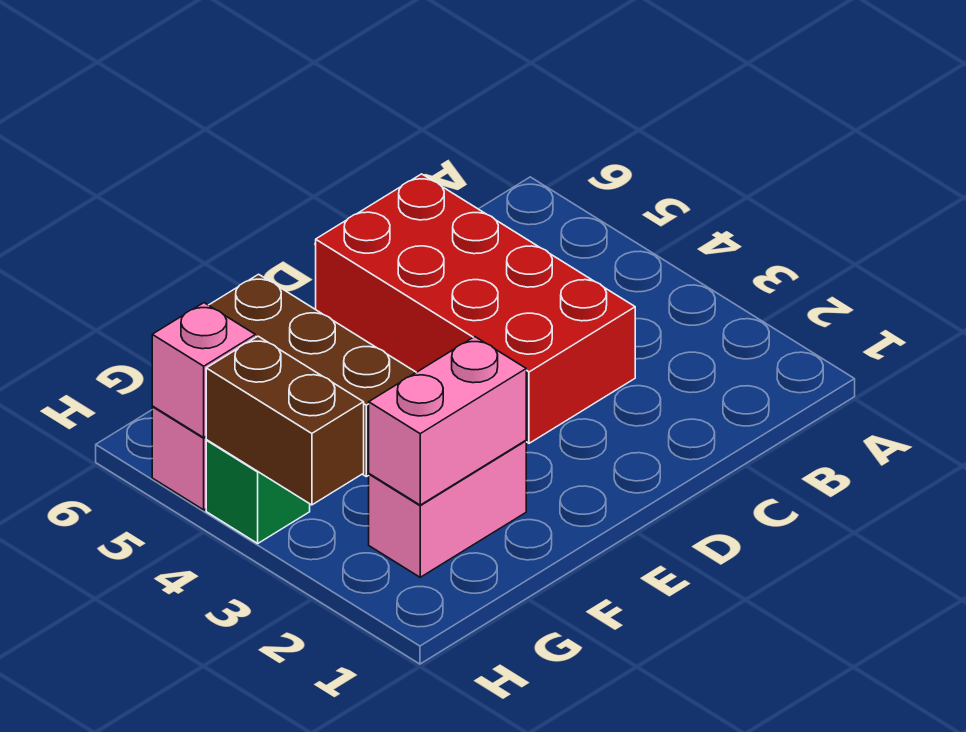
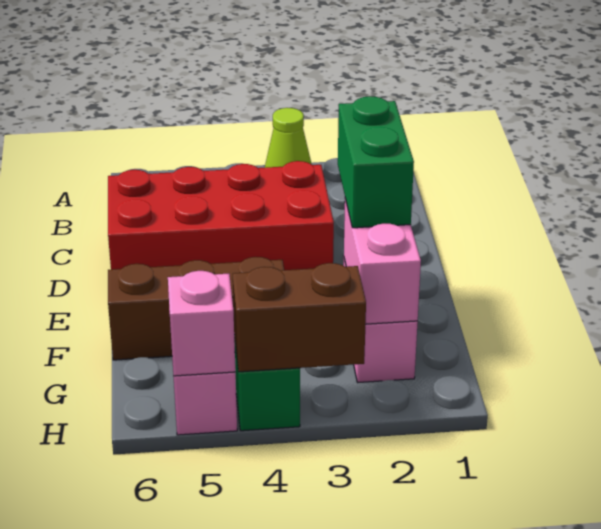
none -> lime 1x1 cone [265,108,311,168]
none -> green 1x2 brick [338,96,414,228]

